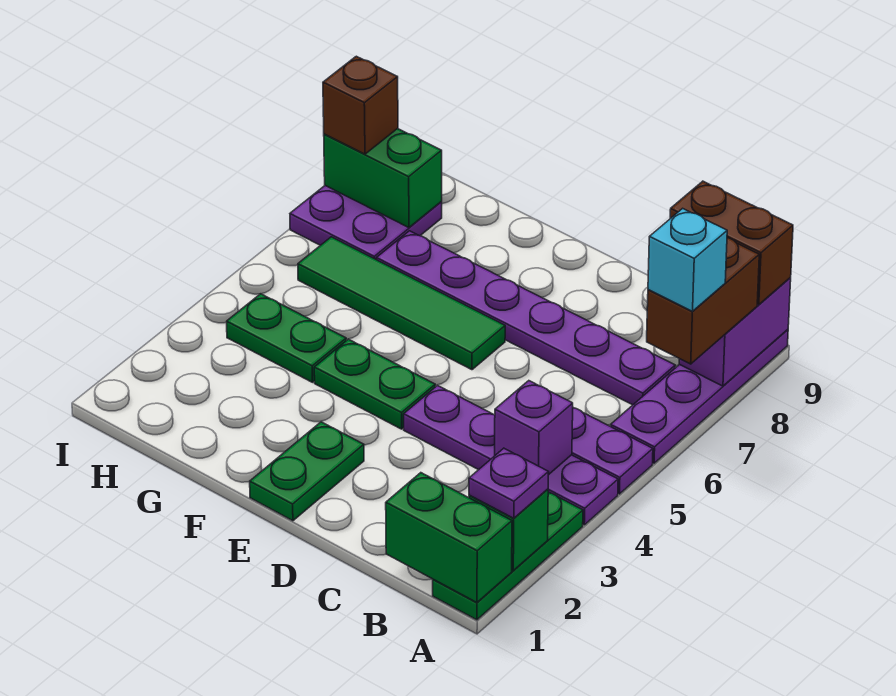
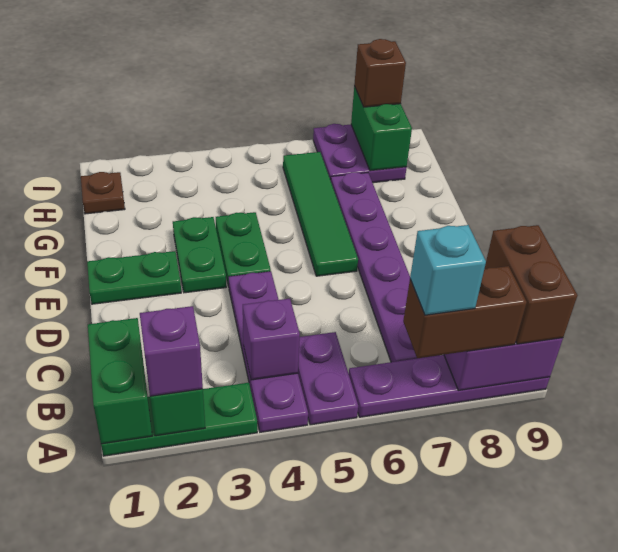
purple 1x1 plate [469,448,549,518] -> purple 1x1 brick [140,306,203,396]
green 1x2 plate [227,294,346,382] -> green 1x2 plate moved to [173,217,226,293]
none -> brown 1x1 plate [81,172,125,214]

